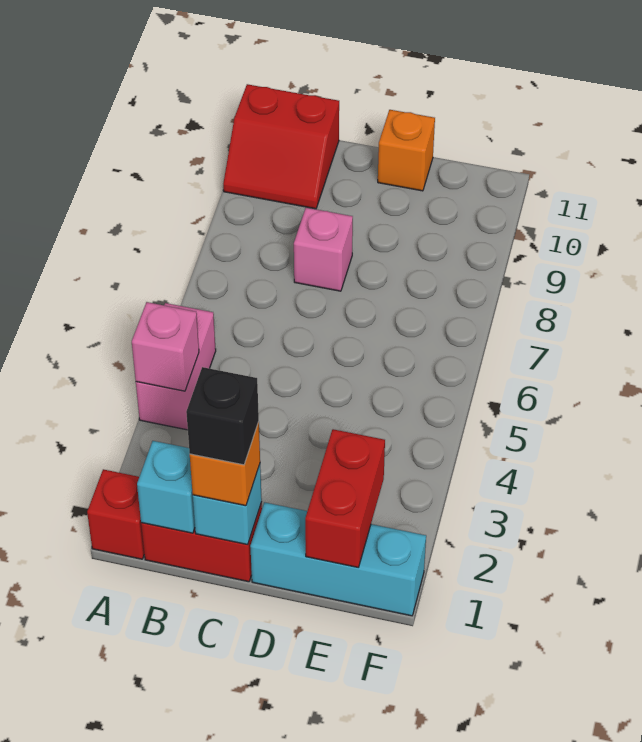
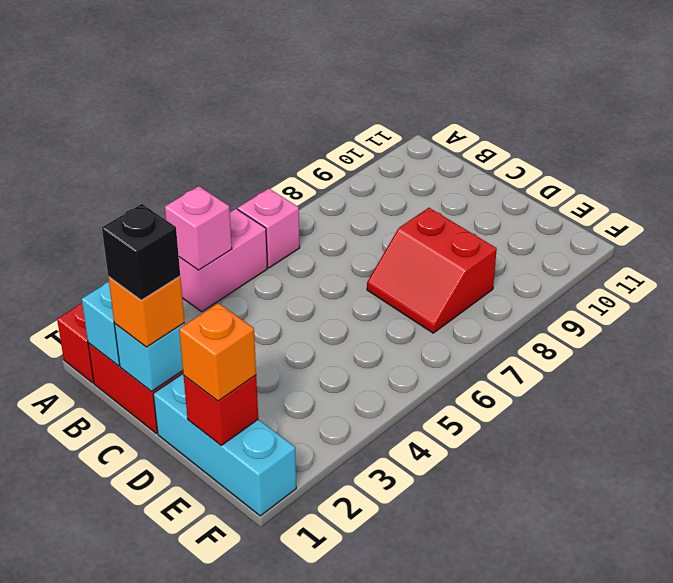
red 2x2 slope [223,84,339,209] -> red 2x2 slope moved to [367,208,497,333]
pink 1x1 brick [294,208,353,291] -> pink 1x1 brick moved to [238,189,300,268]
orange 1x1 brick [378,110,435,191] -> orange 1x1 brick moved to [179,303,256,401]
red 1x2 brick [305,429,385,567] -> red 1x1 brick [184,375,258,445]

